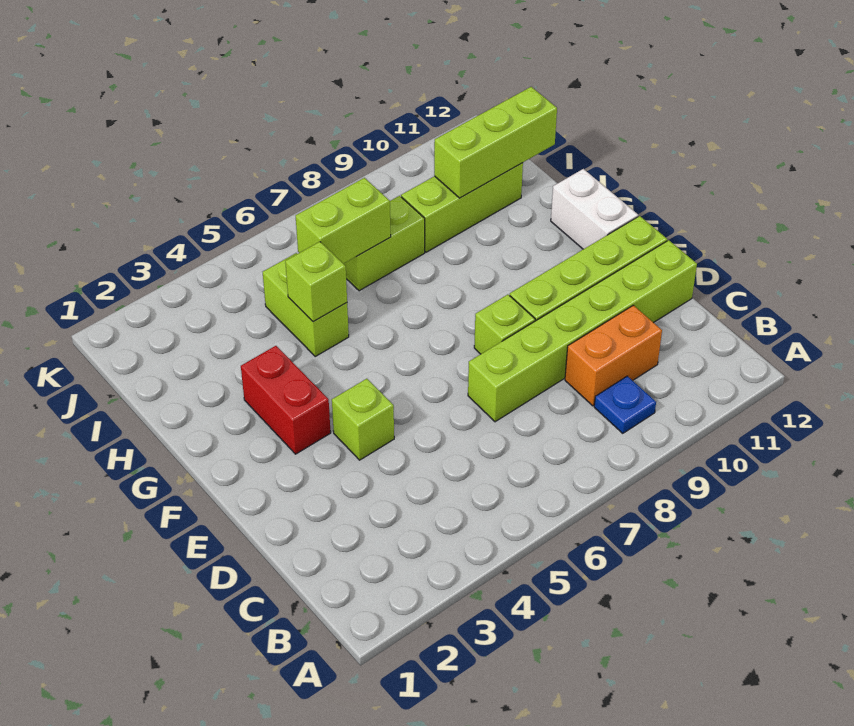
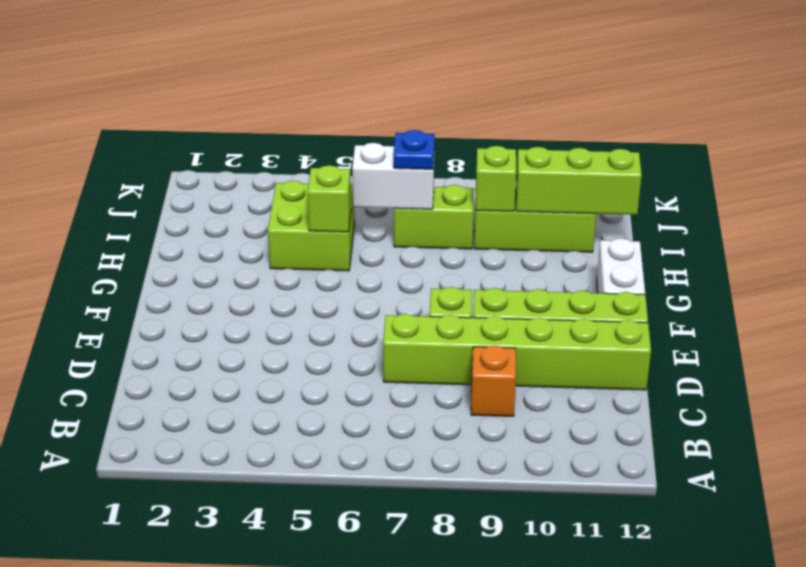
blue 1x1 plate [594,376,656,433] -> blue 1x1 plate moved to [394,130,435,169]
orange 1x2 brick [565,305,662,406] -> orange 1x1 brick [471,346,516,416]
lime 1x1 brick [332,379,394,460] -> lime 1x1 brick moved to [475,146,516,211]
red 1x2 brick [241,346,331,454] -> none
lime 1x2 brick [263,253,349,356] -> lime 2x2 brick [268,181,355,271]
lime 1x2 brick [296,178,391,264] -> white 1x2 brick [352,143,434,209]

